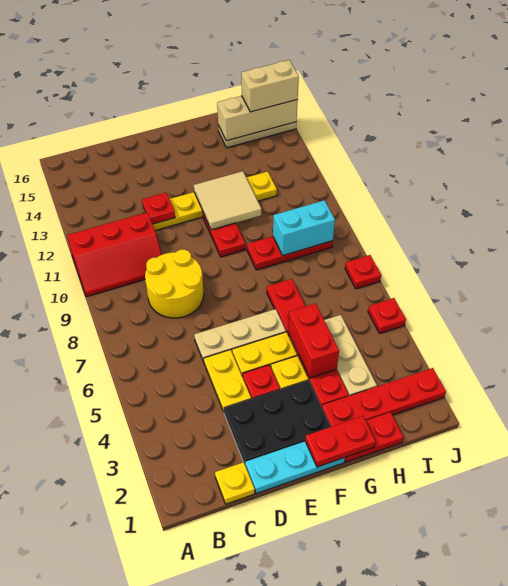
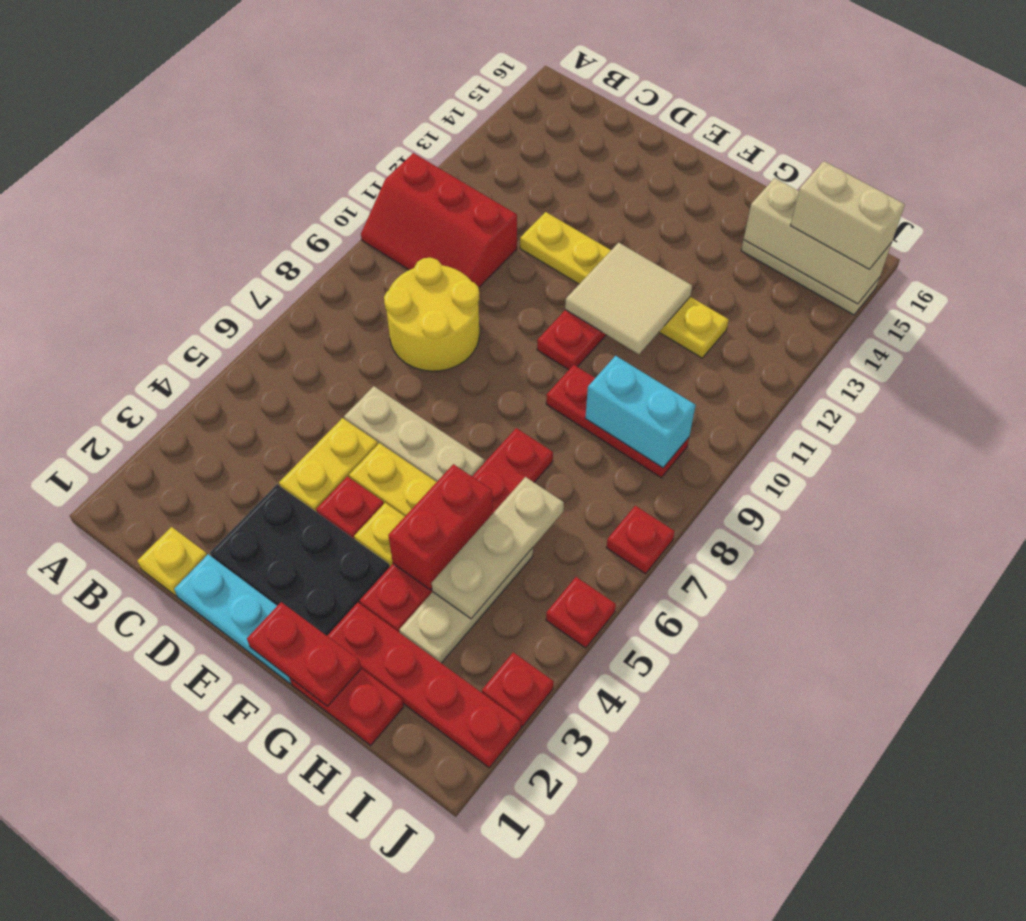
red 1x1 plate [142,193,175,224] -> red 1x1 plate moved to [482,652,554,727]
none -> tan 1x3 plate [432,477,564,619]

